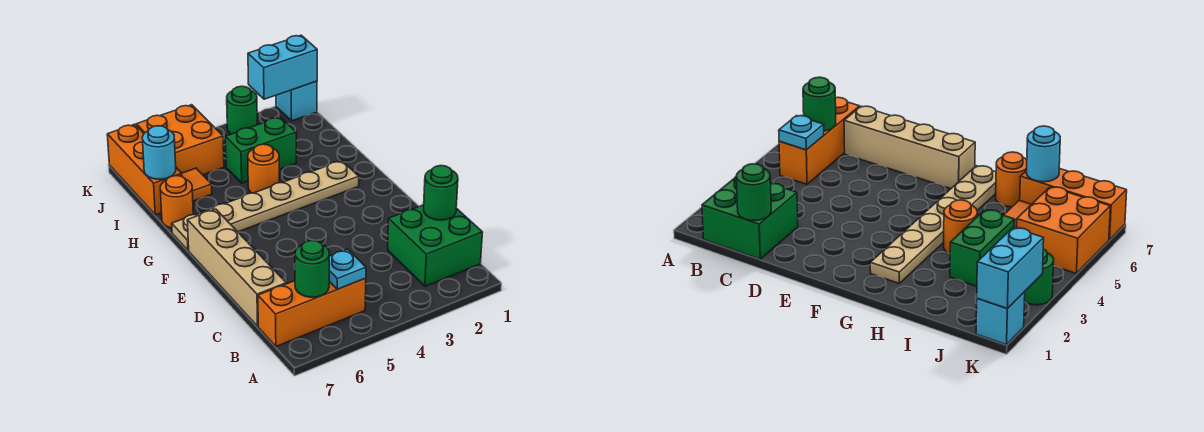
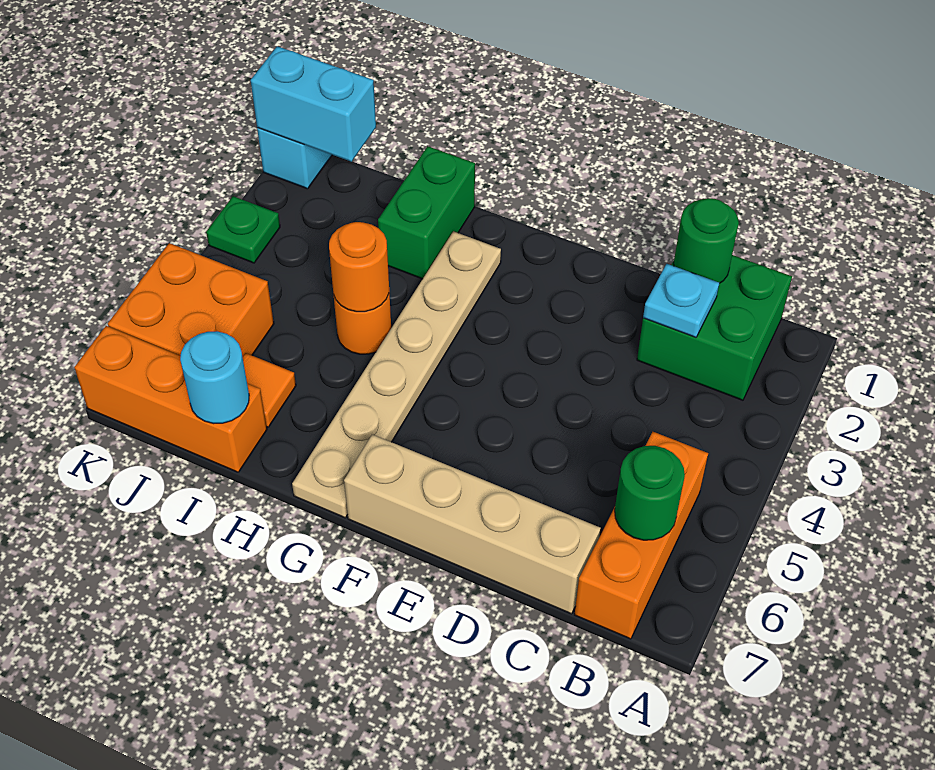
cyan 1x1 plate [329,249,366,289] -> cyan 1x1 plate moved to [643,264,719,337]
orange 1x1 round brick [160,176,193,228] -> orange 1x1 round brick moved to [329,222,389,312]
green 1x2 brick [225,117,296,183] -> green 1x2 brick moved to [378,146,475,279]
cyan 1x2 brick [248,35,317,99] -> cyan 1x2 brick turned to [251,46,376,162]
green 1x1 round brick [227,86,257,134] -> green 1x1 plate [206,196,280,263]

